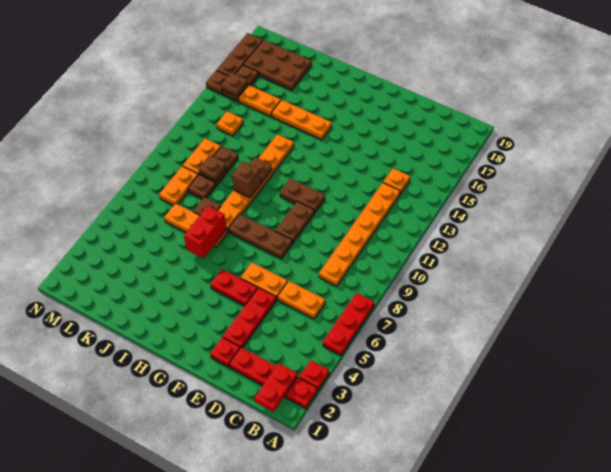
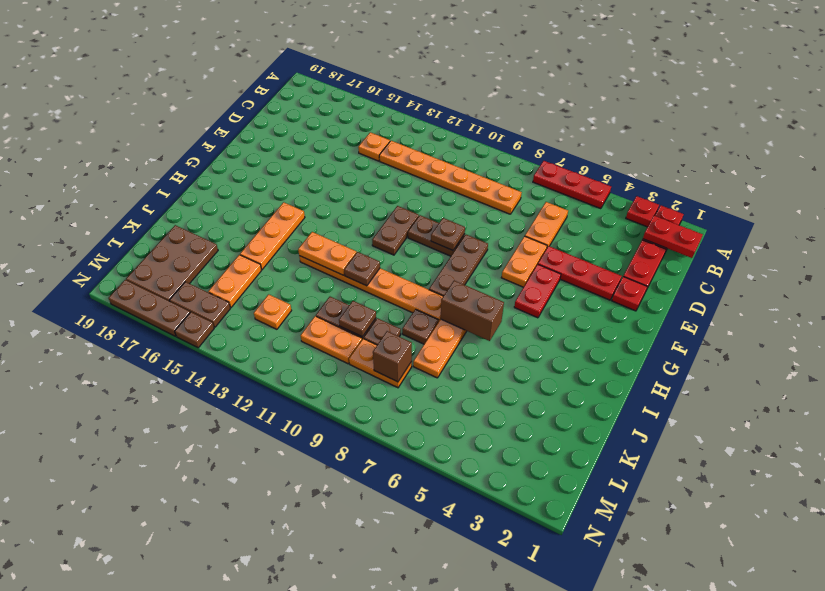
red 1x2 brick [184,206,227,258] -> brown 1x2 brick [441,281,504,341]
brown 1x1 brick [232,161,261,197] -> brown 1x1 brick moved to [373,331,412,382]
none -> orange 1x2 plate [298,232,357,275]
brown 1x1 plate [221,73,248,97] -> brown 1x1 plate moved to [431,218,465,250]

